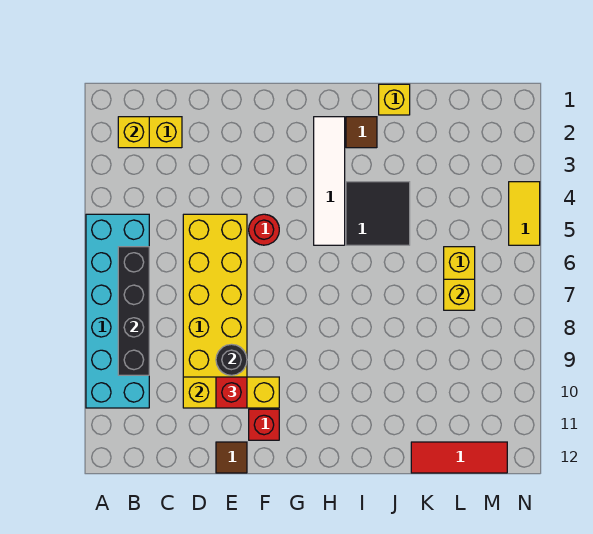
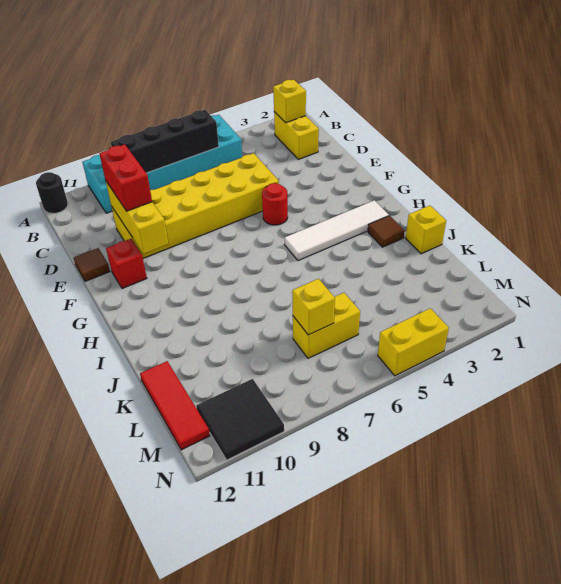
black 1x1 round brick [216,344,247,375] -> black 1x1 round brick moved to [36,172,68,213]
red 1x1 brick [216,377,247,408] -> red 1x2 brick [99,144,152,211]
black 2x2 tile [346,182,410,245] -> black 2x2 tile moved to [196,379,284,460]
yellow 1x2 tile [509,182,540,245] -> yellow 1x2 brick [378,308,449,376]

